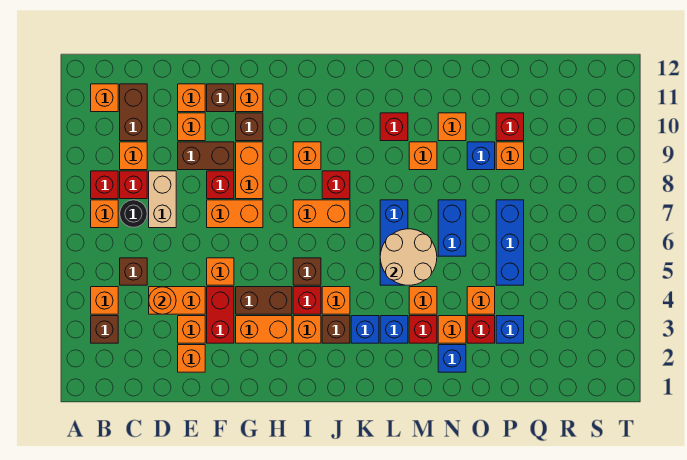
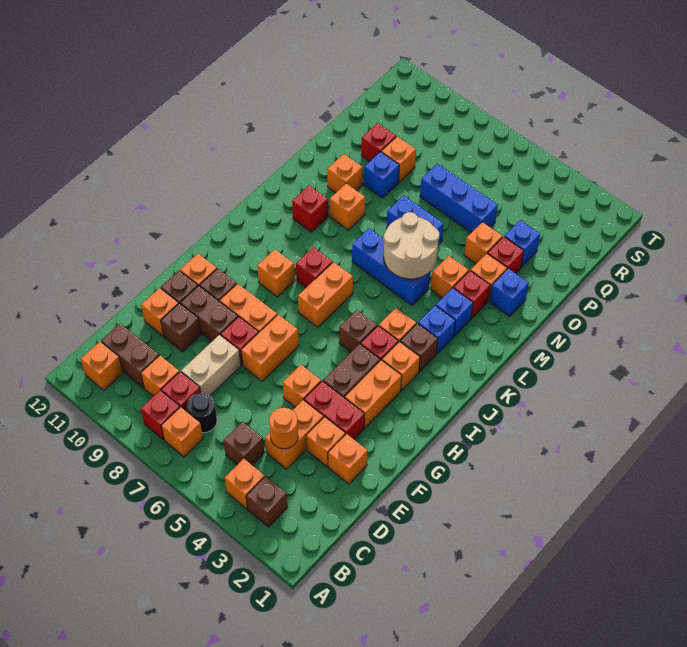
tan 1x2 brick [149,171,176,228] -> tan 1x2 brick turned to [181,335,241,395]
brown 1x2 brick [178,142,234,170] -> brown 1x2 brick turned to [180,286,238,342]
orange 1x1 brick [178,113,205,141] -> brown 1x1 brick [161,303,201,352]

